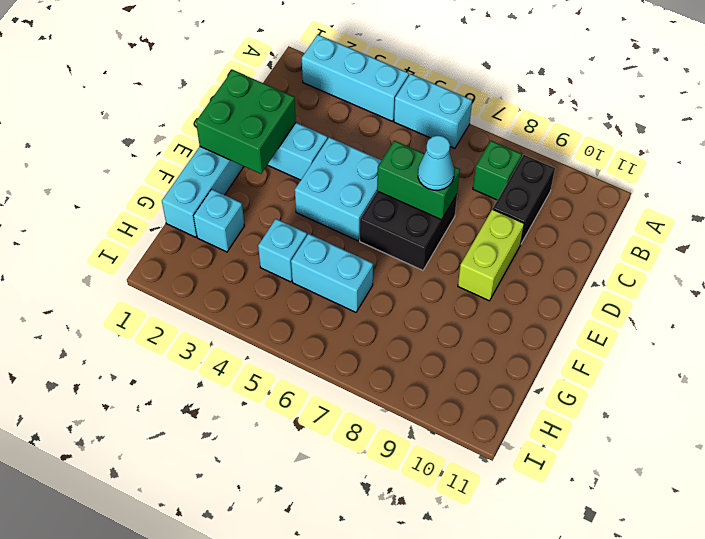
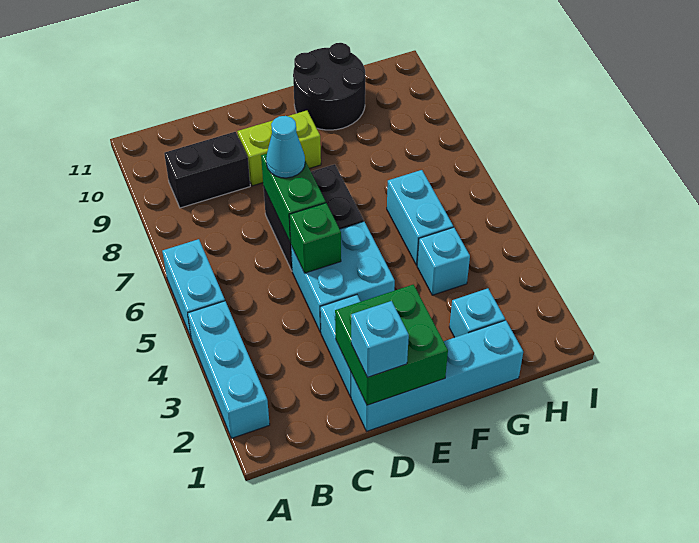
green 1x1 brick [473,141,522,200] -> green 1x1 brick moved to [289,203,341,273]
none -> cyan 1x1 brick [351,301,409,377]
none -> black 2x2 round brick [293,43,365,130]

